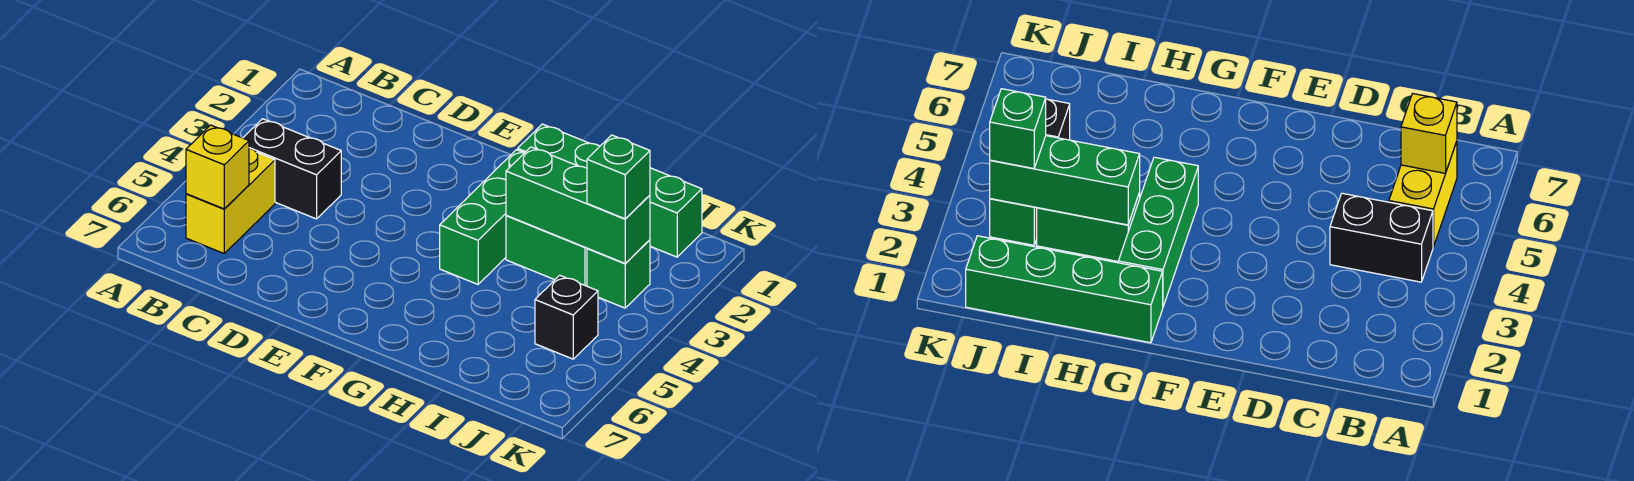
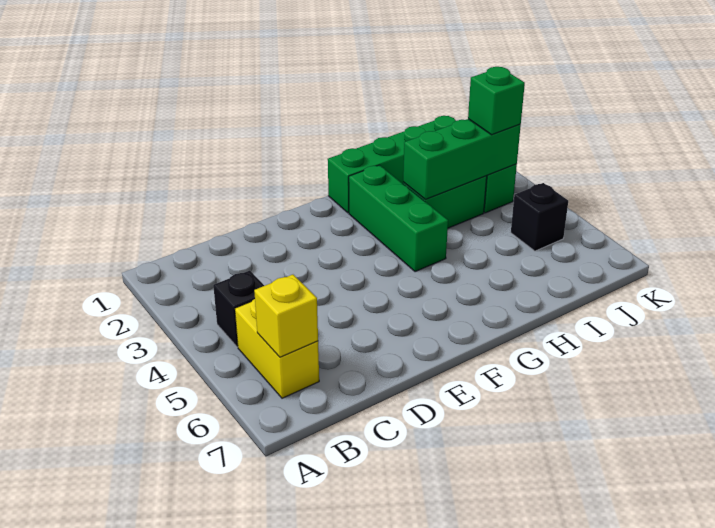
black 1x2 brick [243,119,341,219] -> black 1x1 brick [213,271,264,347]

